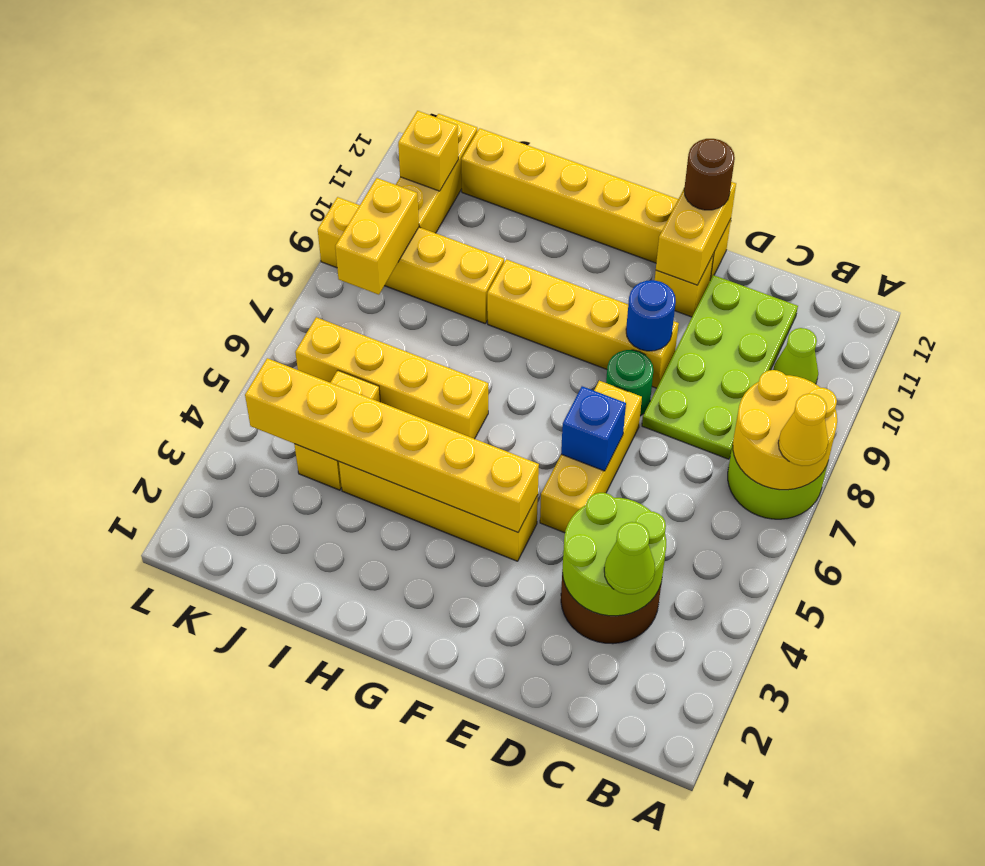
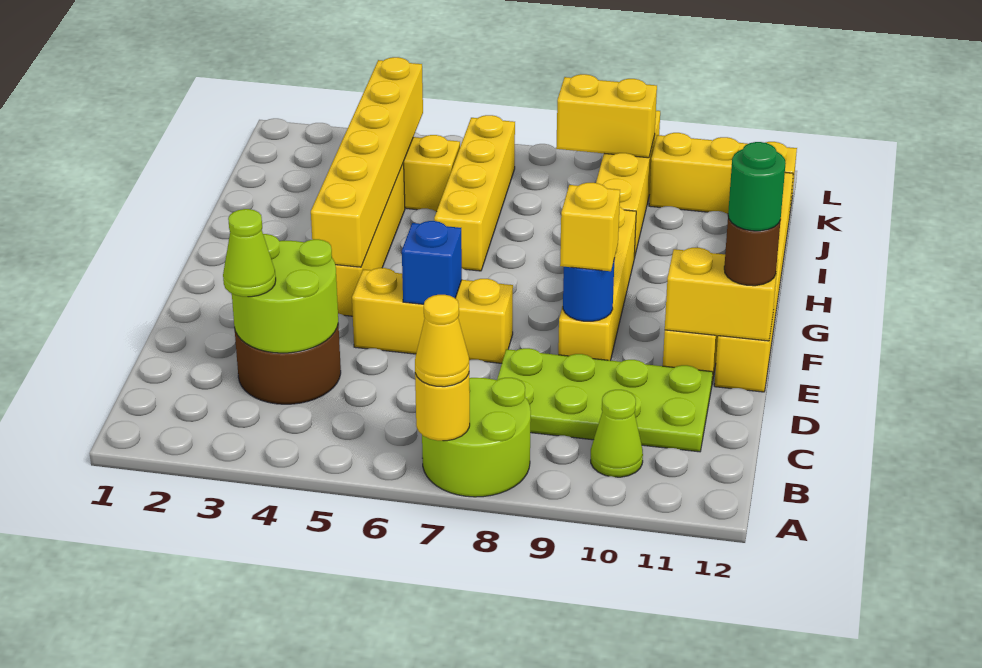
yellow 2x2 round brick [733,370,837,490] -> yellow 1x1 round brick [415,374,470,441]
green 1x1 round brick [606,350,653,416] -> green 1x1 round brick moved to [728,142,786,231]
yellow 1x1 brick [398,111,458,191] -> yellow 1x1 brick moved to [560,183,620,271]

